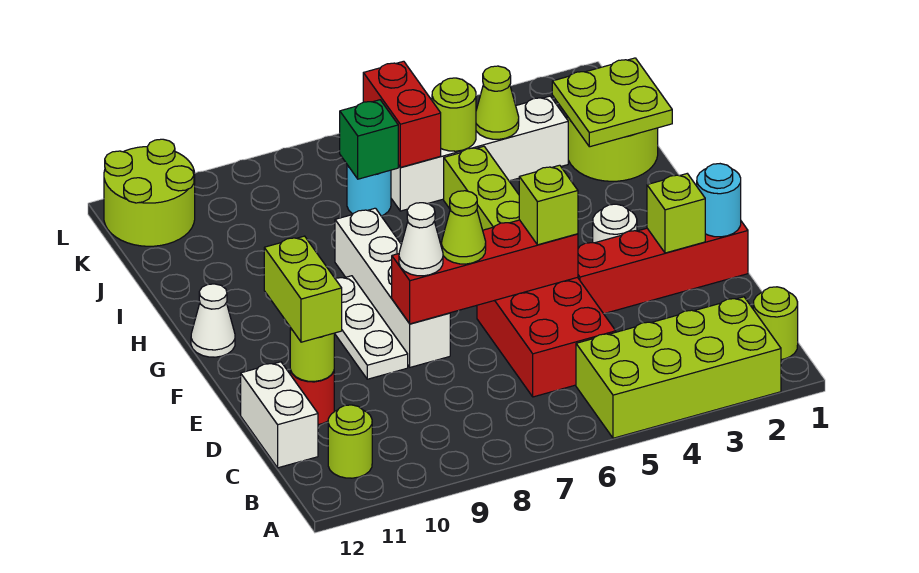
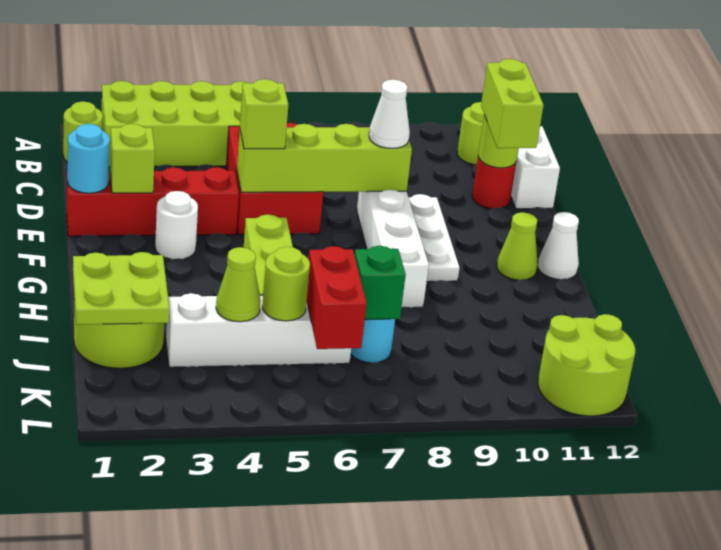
red 1x4 brick [392,220,578,324] -> lime 1x4 brick [237,124,412,192]
lime 1x1 cone [442,191,486,264] -> lime 1x1 cone moved to [497,212,538,280]

